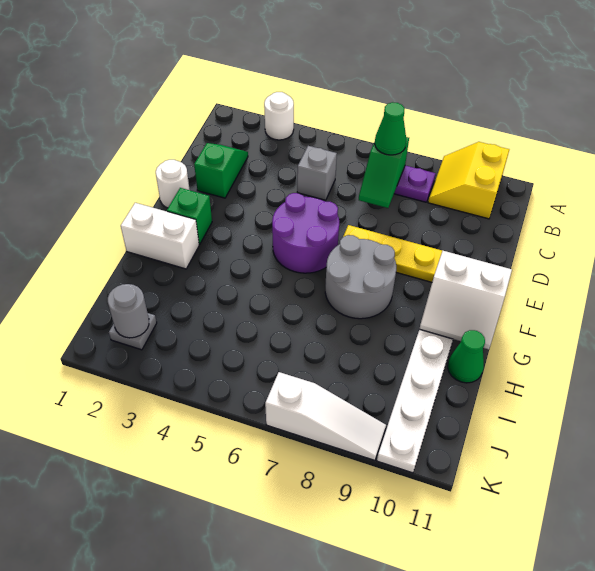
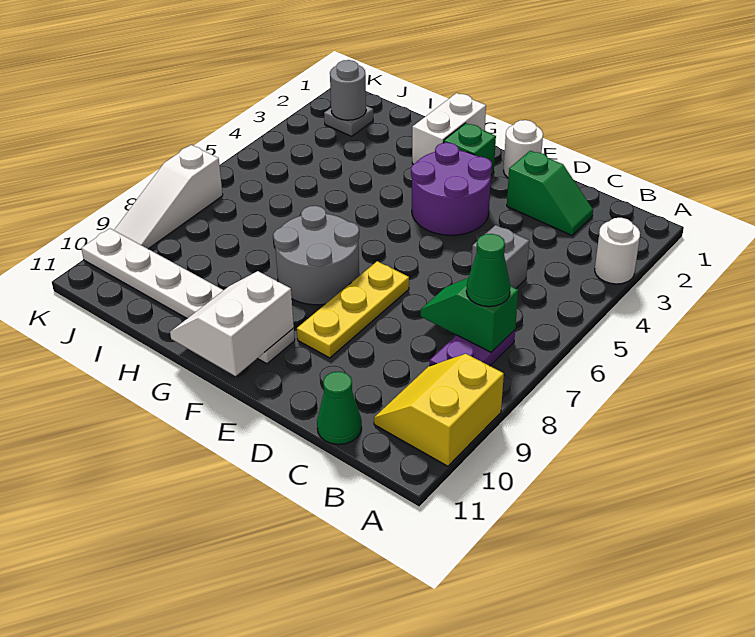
yellow 2x2 slope [428,142,509,219] -> yellow 2x2 slope turned to [374,354,504,466]
purple 2x2 round brick [272,193,339,273] -> purple 2x2 round brick moved to [411,143,492,235]
green 1x1 cone [448,330,485,383] -> green 1x1 cone moved to [317,372,362,444]

